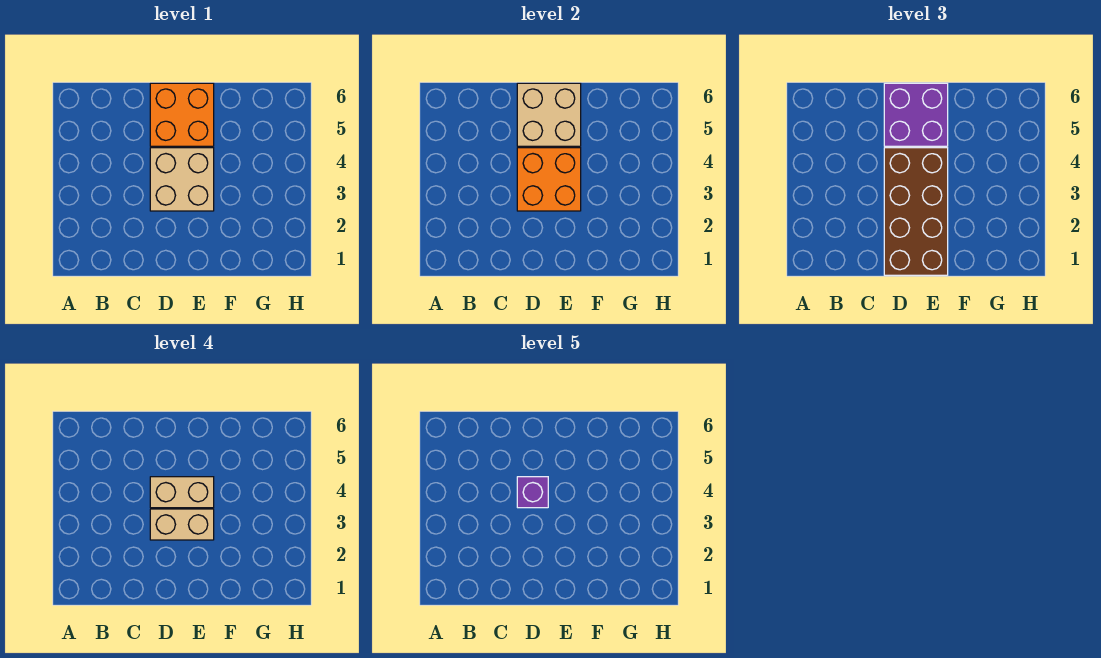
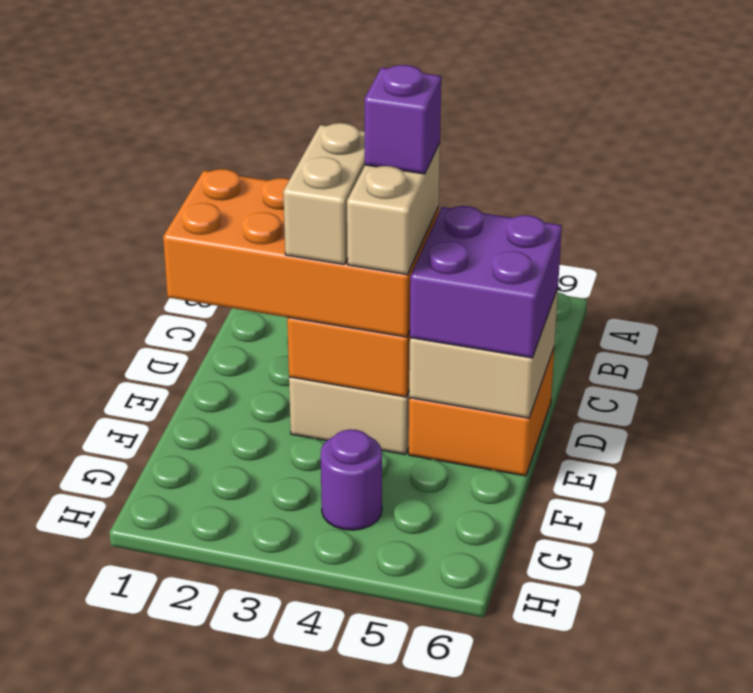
brown 2x4 brick [884,148,948,275] -> orange 2x4 brick [163,169,439,337]
none -> purple 1x1 round brick [321,429,382,530]

